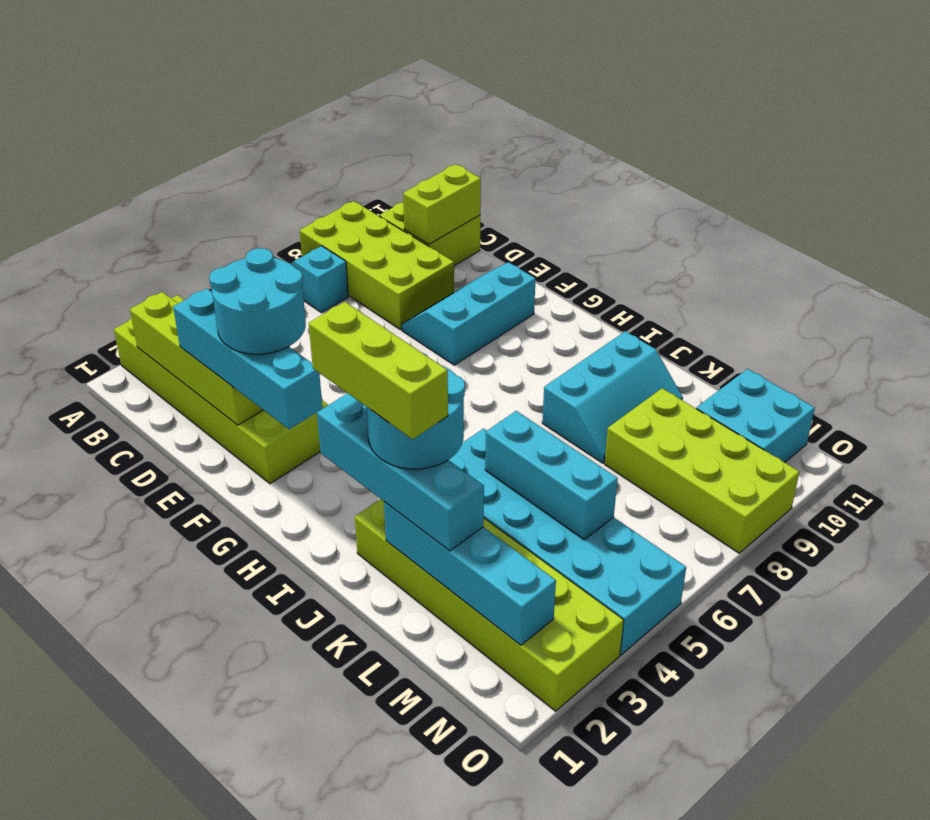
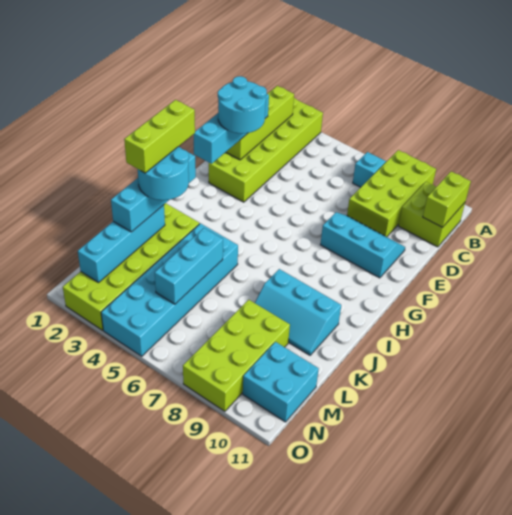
lime 1x2 brick [403,164,481,244] -> lime 1x2 brick turned to [423,172,471,227]

